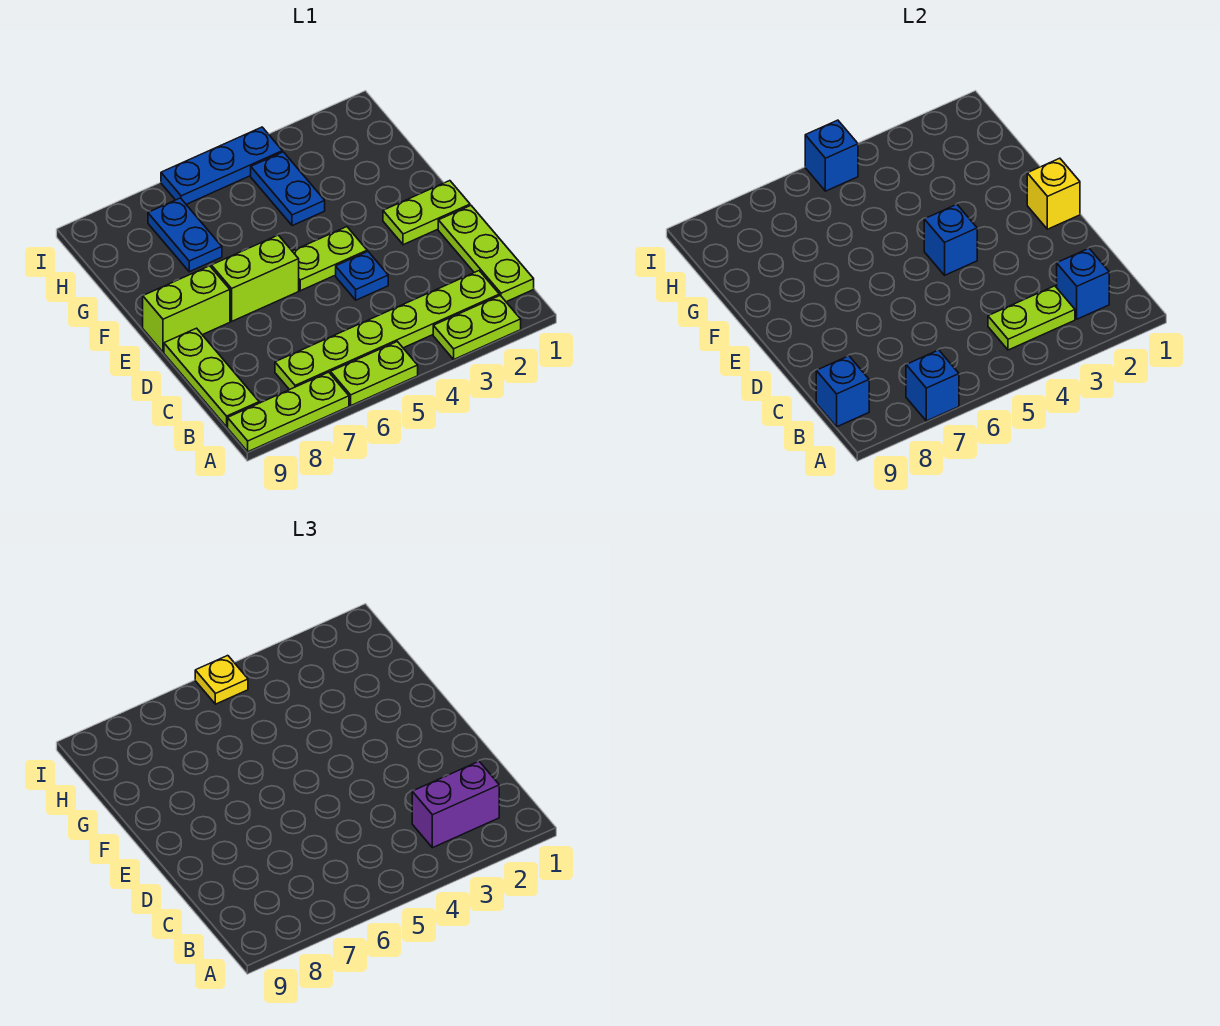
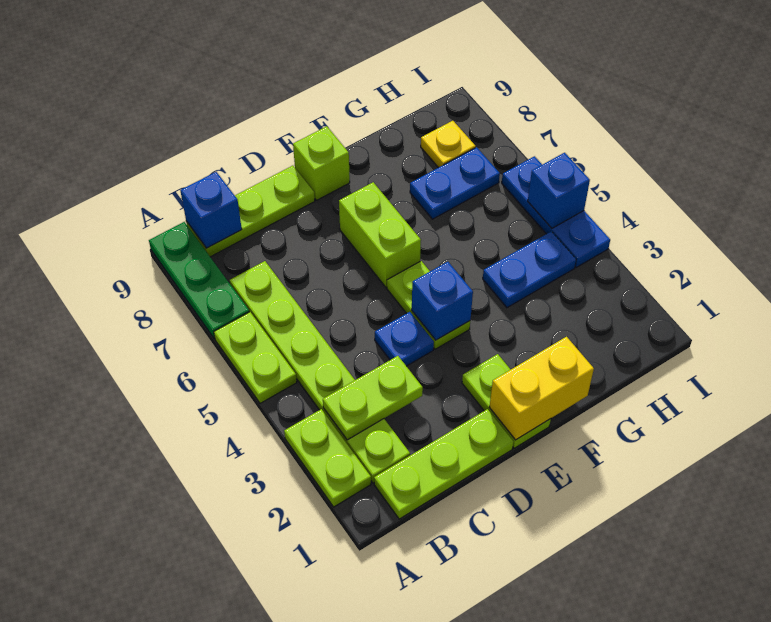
lime 1x3 plate [228,372,349,452] -> green 1x3 plate [149,222,249,339]
blue 1x1 brick [906,350,959,421] -> none
blue 1x1 brick [1057,249,1109,319] -> none
purple 1x2 brick [412,762,499,848] -> none
lime 1x2 plate [988,286,1075,350] -> lime 1x2 plate turned to [323,356,423,440]
yellow 1x1 brick [1027,158,1080,229] -> yellow 1x2 brick [489,337,594,440]
lime 1x2 brick [143,266,230,352] -> lime 1x1 brick [293,126,350,200]
yellow 1x1 plate [195,656,248,704] -> yellow 1x1 plate moved to [421,121,476,168]

